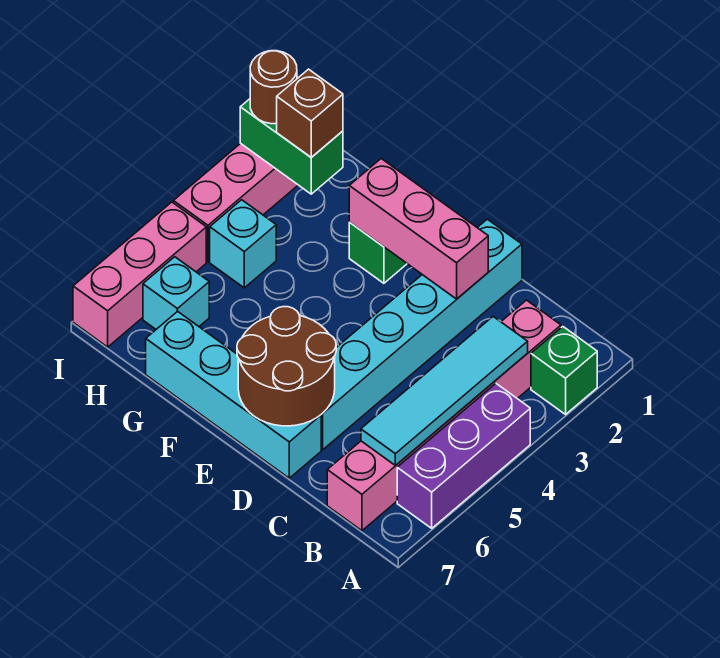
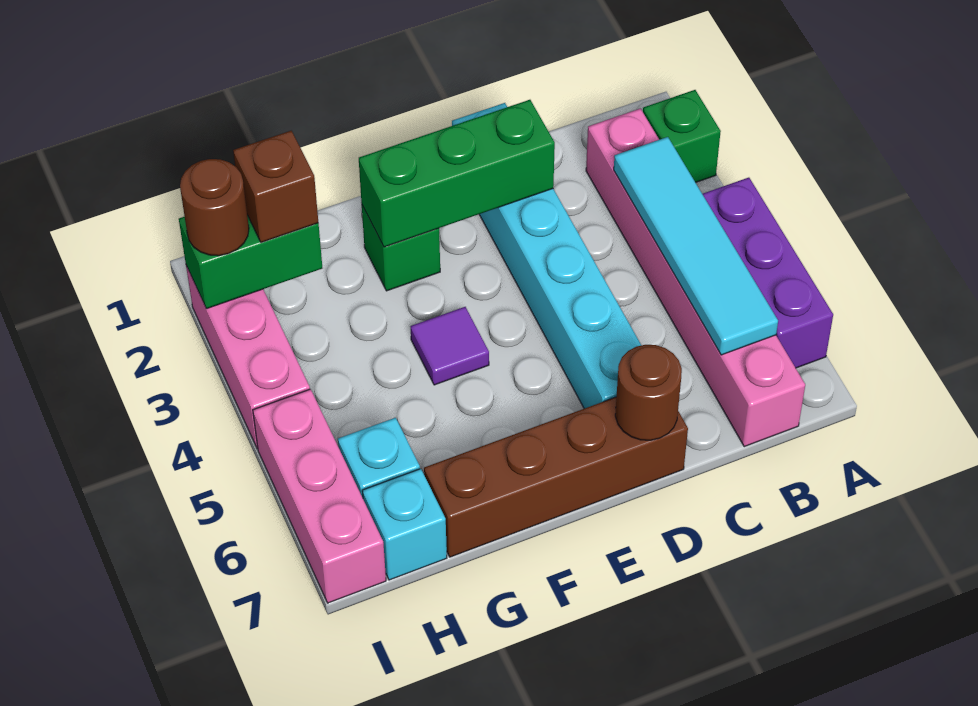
pink 1x3 brick [349,159,488,299] -> green 1x3 brick [359,100,555,247]
brown 2x2 round brick [237,307,336,426] -> brown 1x1 round brick [615,345,682,440]
cyan 1x4 brick [146,311,321,478] -> brown 1x4 brick [424,397,688,557]
none -> purple 1x1 tile [411,307,489,385]
cyan 1x1 brick [210,200,276,288] -> cyan 1x1 brick moved to [362,469,447,580]

